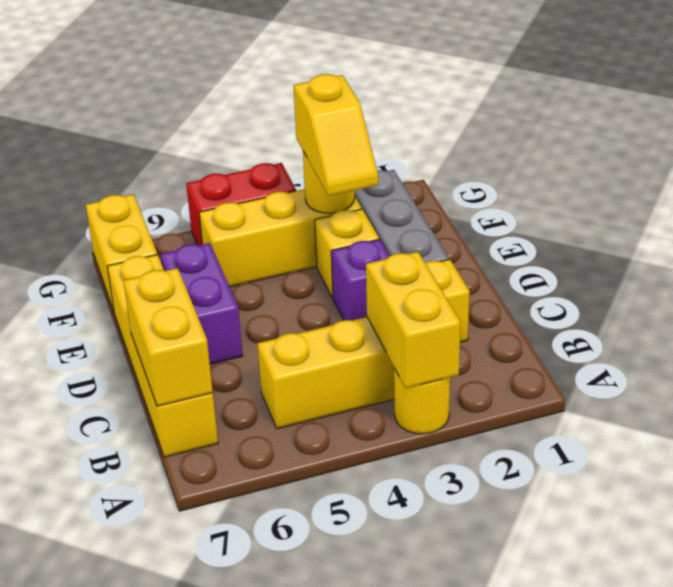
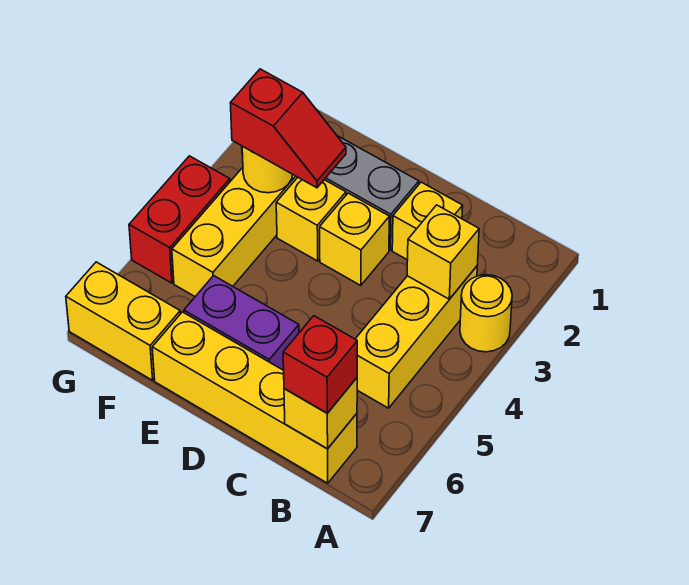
yellow 1x2 brick [366,252,460,388] -> yellow 1x1 brick [407,205,479,299]
yellow 1x2 brick [124,268,213,406] -> yellow 1x1 brick [284,378,357,449]
none -> red 1x1 brick [283,316,357,413]
purple 1x1 brick [331,239,389,321] -> yellow 1x1 brick [320,193,389,286]
yellow 1x2 slope [294,74,378,196] -> red 1x2 slope [231,69,346,188]

